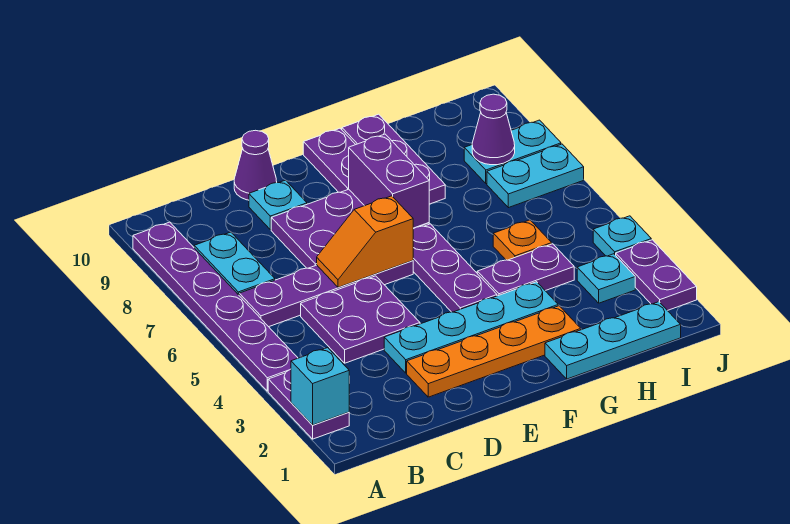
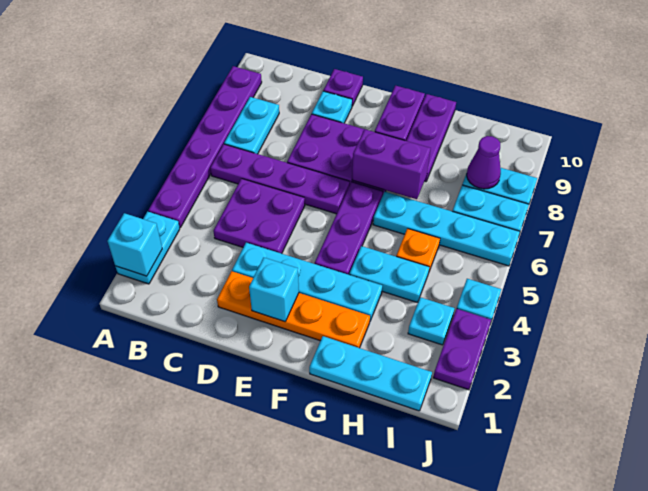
purple 1x2 plate [268,369,349,439] -> cyan 1x2 plate [115,212,180,284]
orange 1x2 slope [317,196,413,287] -> none
purple 1x1 cone [234,130,277,200] -> purple 1x1 plate [323,69,363,106]
none -> cyan 1x1 brick [249,258,299,322]
purple 1x2 brick [349,134,429,228] -> purple 1x2 brick turned to [352,129,431,199]
purple 1x2 plate [477,244,574,296] -> cyan 1x2 plate [349,246,429,303]
none -> cyan 1x4 plate [373,192,520,266]

